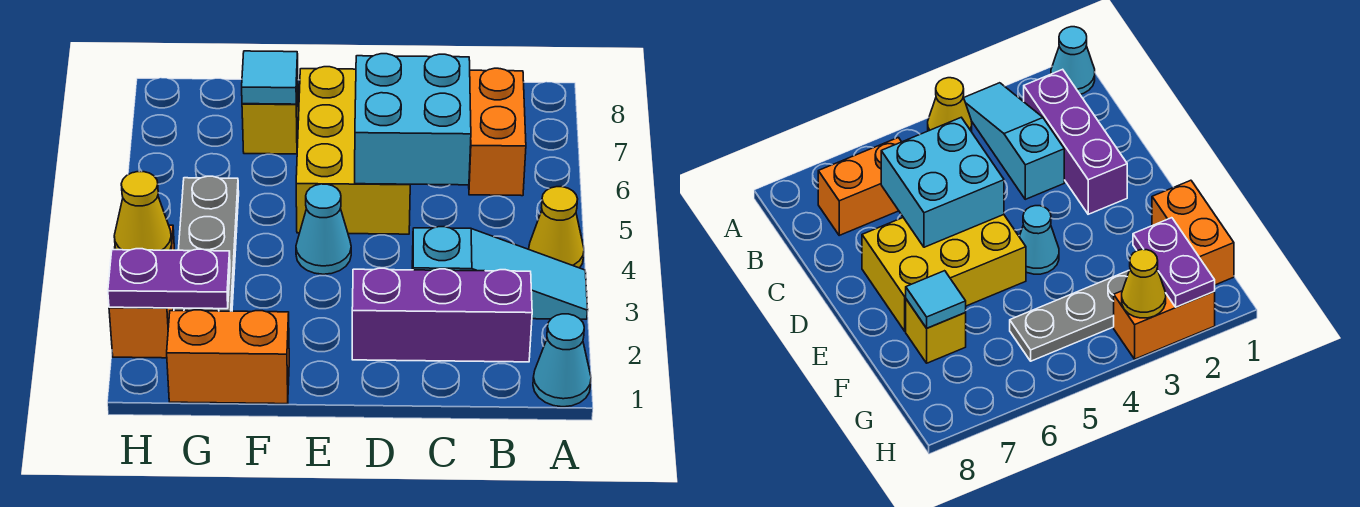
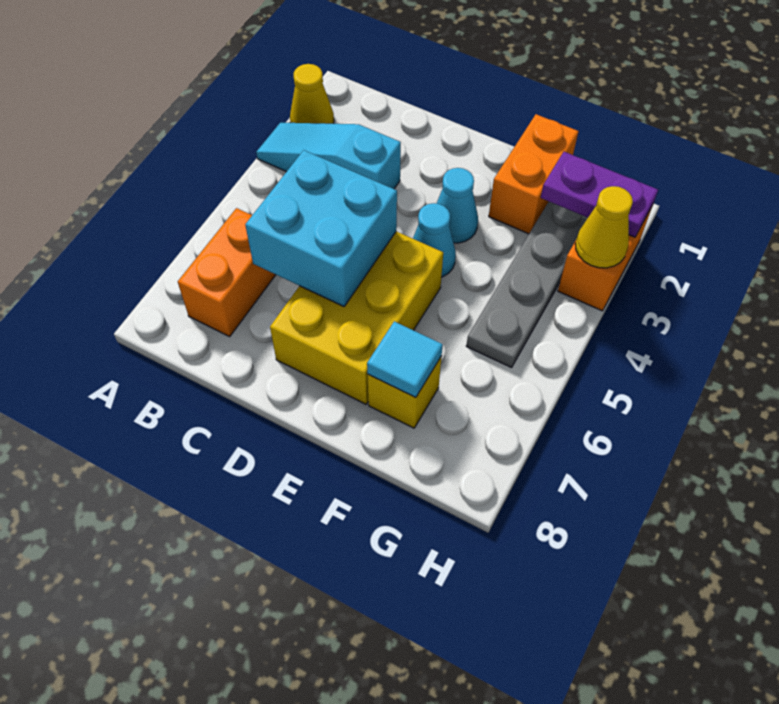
cyan 1x1 cone [533,314,591,407] -> cyan 1x1 cone moved to [436,168,478,243]
yellow 1x1 cone [529,187,584,268] -> yellow 1x1 cone moved to [290,64,334,124]
purple 1x3 brick [352,268,532,362] -> none
orange 1x2 brick [167,310,289,404] -> orange 1x2 brick turned to [489,114,579,234]

